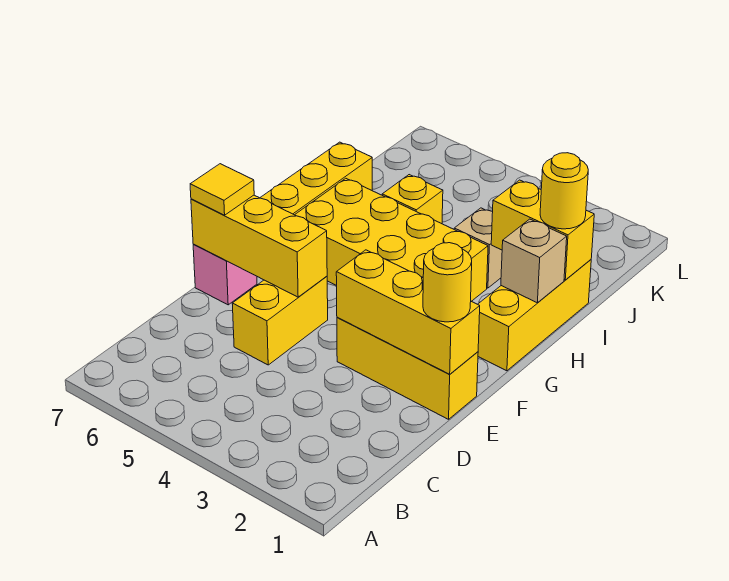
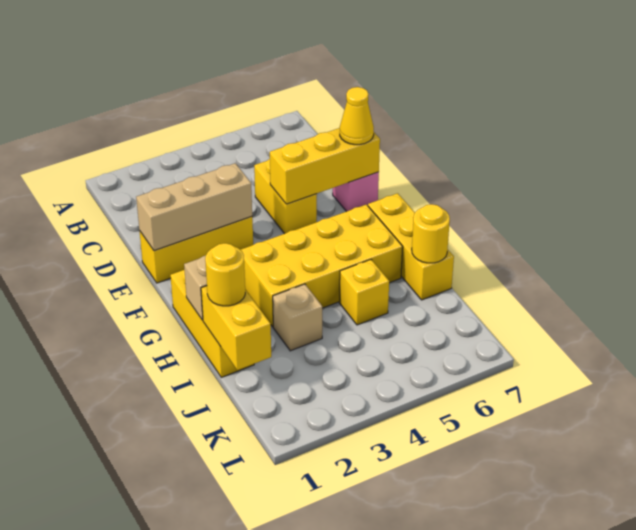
yellow 1x3 brick [336,250,480,374] -> tan 1x3 brick [136,163,252,251]
yellow 1x1 round brick [423,243,472,322] -> yellow 1x1 round brick moved to [412,204,450,263]
yellow 1x1 tile [190,164,254,215] -> yellow 1x1 cone [340,87,374,145]
yellow 1x2 brick [491,180,594,280] -> yellow 1x2 brick turned to [201,286,271,370]

